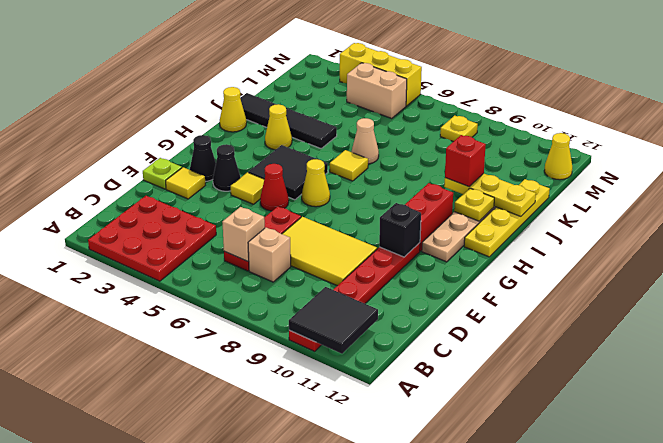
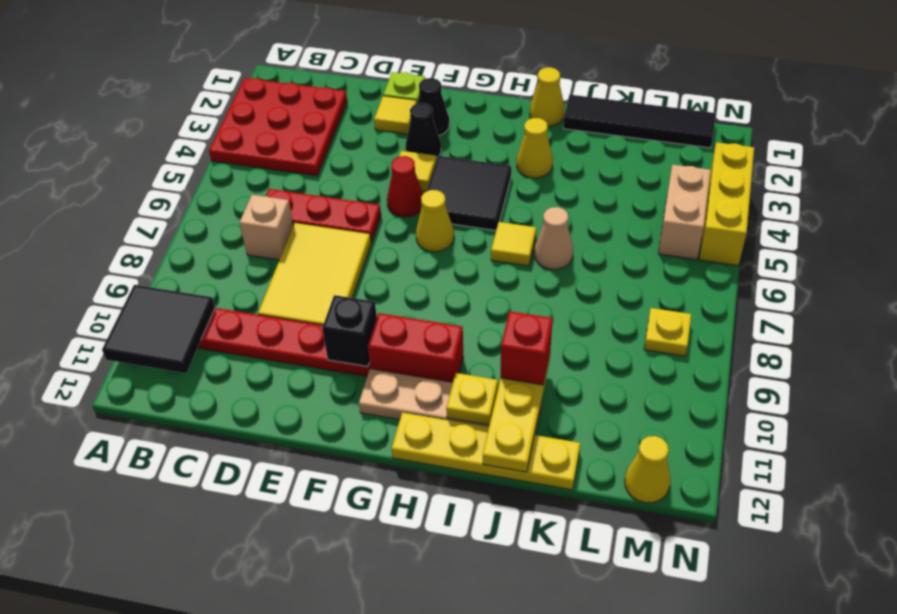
tan 1x1 brick [222,207,265,261] -> none
black 1x4 tile [240,93,337,148] -> black 1x4 tile turned to [563,95,716,148]

